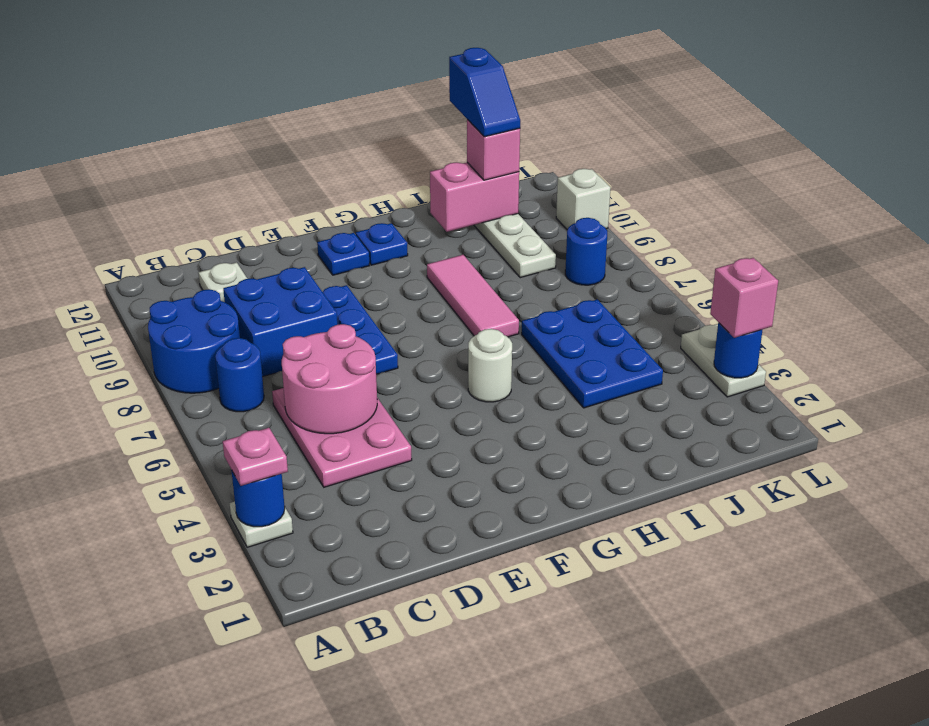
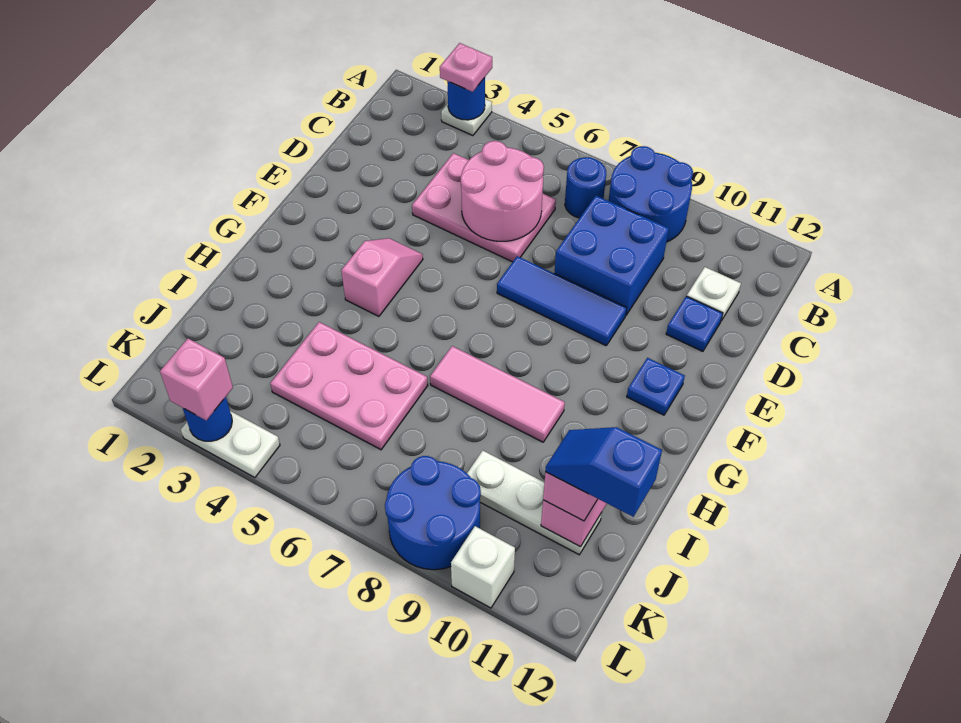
blue 1x3 plate [323,285,398,374] -> blue 1x3 tile [497,256,627,346]
none -> pink 1x2 slope [341,238,423,316]
white 1x1 round brick [468,329,512,402] -> none
blue 1x1 plate [356,223,408,265] -> blue 1x1 plate moved to [666,296,723,351]
blue 2x3 plate [522,300,663,408] -> pink 2x3 plate [270,322,428,450]
blue 1x1 round brick [565,218,607,285] -> blue 2x2 round brick [385,456,481,570]

